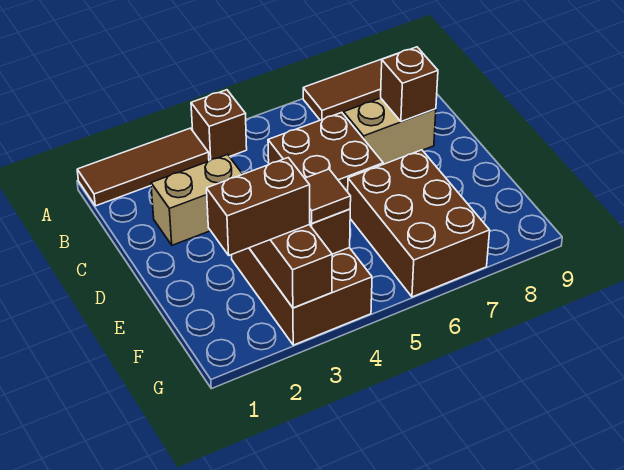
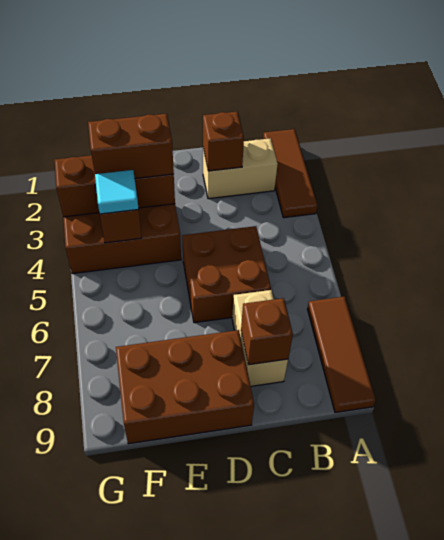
brown 1x1 brick [191,90,247,161] -> brown 1x1 brick moved to [203,112,244,171]
tan 1x2 brick [151,154,242,245] -> tan 1x2 brick turned to [203,138,278,199]
brown 2x3 brick [348,150,490,297] -> brown 2x3 brick moved to [116,330,254,444]
brown 1x2 brick [207,158,310,255] -> brown 1x2 brick turned to [88,114,174,178]
brown 1x1 tile [305,169,351,223] -> cyan 1x1 tile [95,170,139,214]

